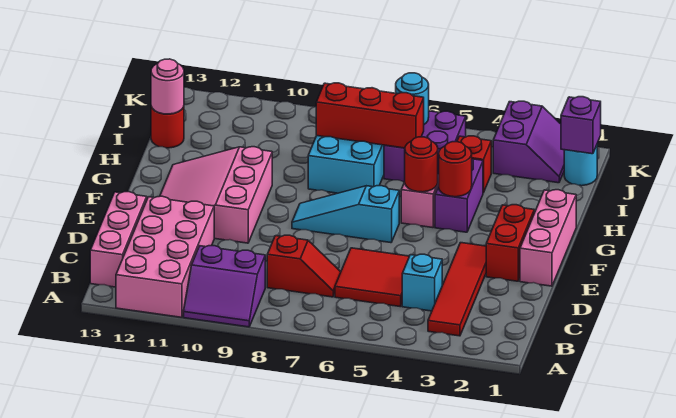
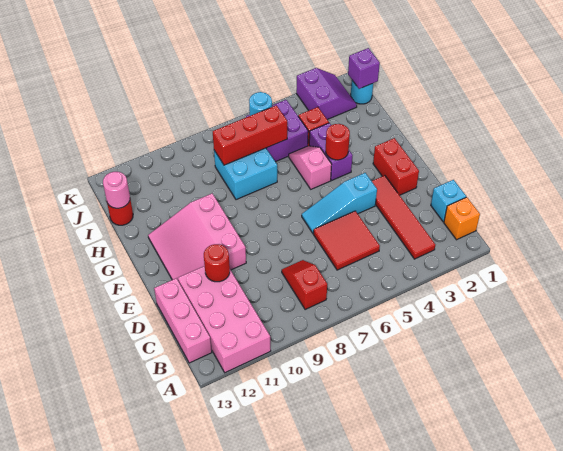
purple 2x2 slope [184,246,265,327] -> none
none -> orange 1x1 brick [444,197,480,240]
cyan 1x1 brick [402,254,442,311] -> cyan 1x1 brick moved to [431,180,466,222]
red 1x2 slope [267,235,341,297] -> red 1x2 slope turned to [282,260,327,310]
pink 1x3 brick [520,190,576,286] -> none
cyan 1x3 slope [292,186,399,243] -> cyan 1x3 slope moved to [302,173,377,233]
red 1x1 round brick [405,137,438,192] -> red 1x1 round brick moved to [204,244,230,282]

